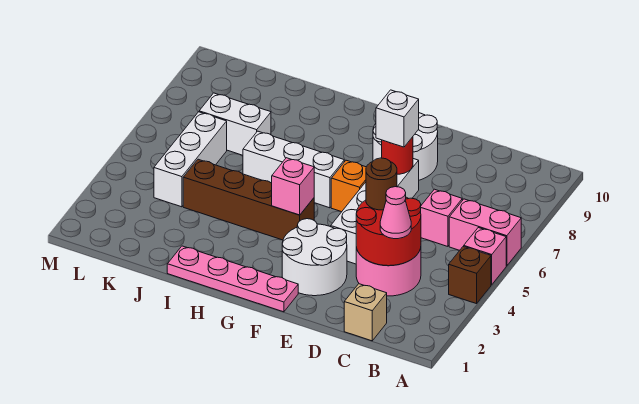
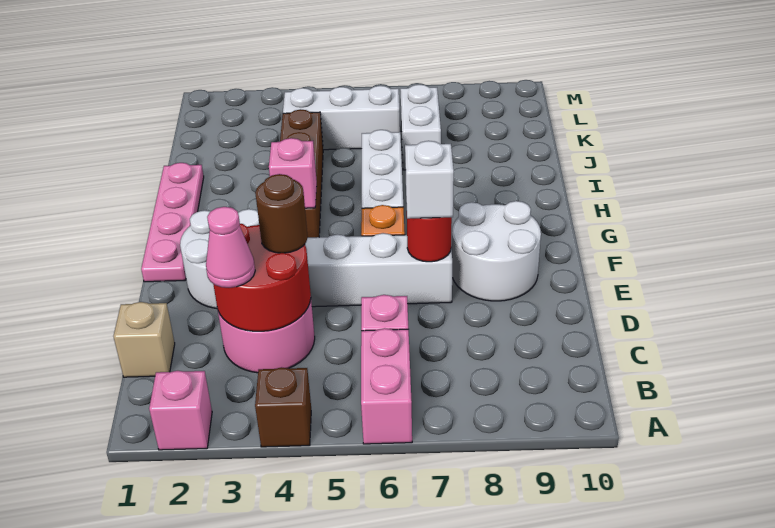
pink 1x1 brick [464,228,506,285] -> pink 1x1 brick moved to [149,371,212,450]

